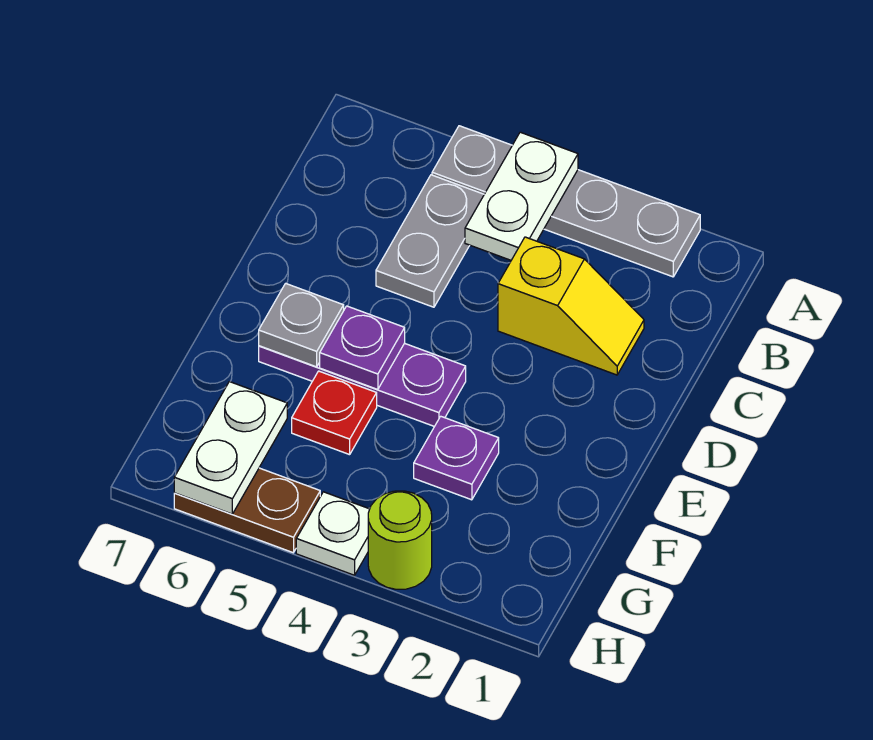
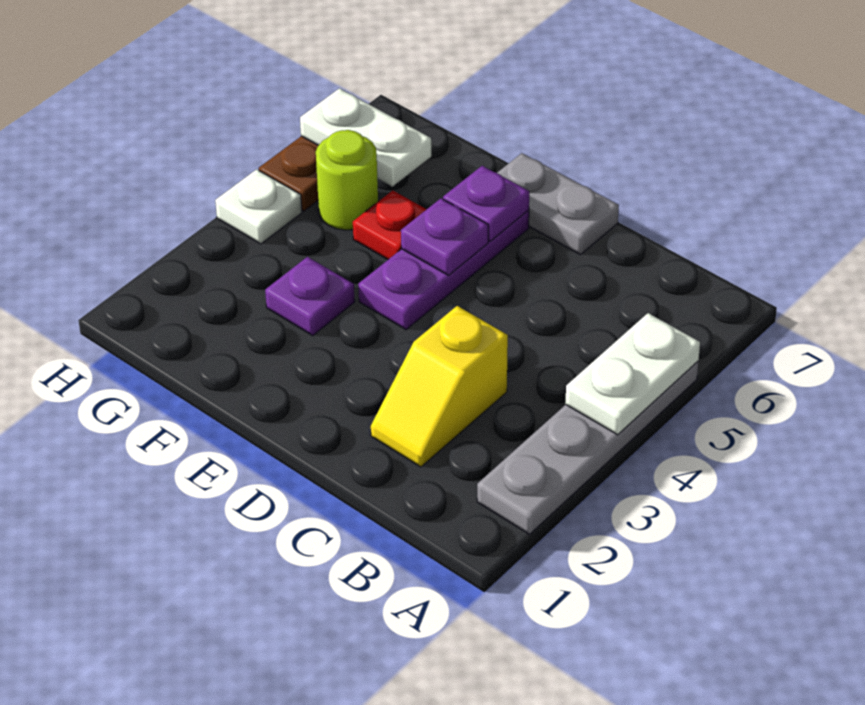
white 1x2 plate [465,132,578,260] -> white 1x2 plate turned to [565,313,700,435]
grey 1x2 plate [376,175,484,307] -> grey 1x2 plate moved to [497,153,619,255]
grey 1x1 plate [259,283,344,367] -> purple 1x1 plate [443,166,529,241]
lime 1x1 round brick [368,491,432,589] -> lime 1x1 round brick moved to [316,130,378,230]

